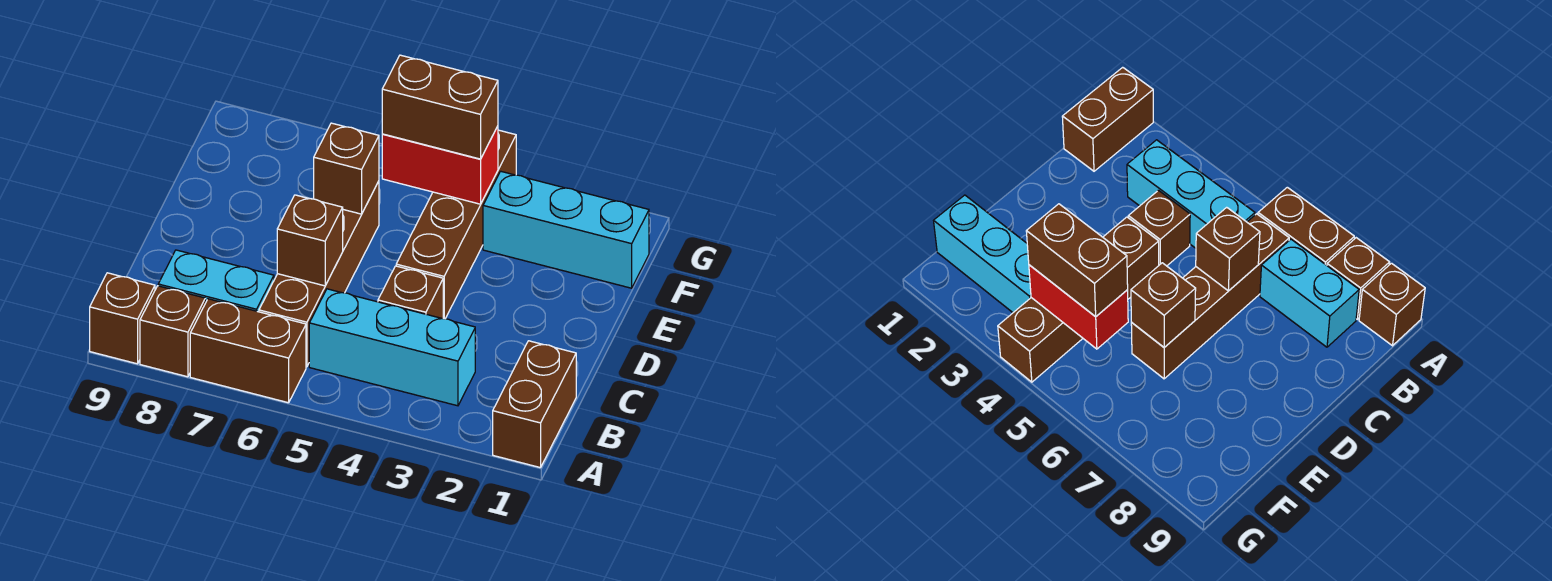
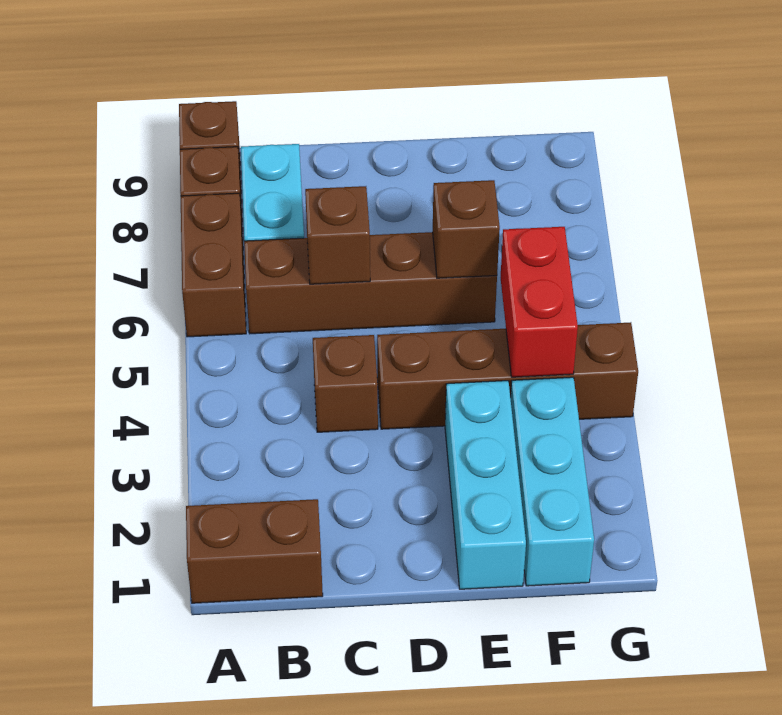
cyan 1x3 brick [309,289,475,406] -> cyan 1x3 brick moved to [445,381,526,589]
brown 1x2 brick [382,55,498,159] -> none

